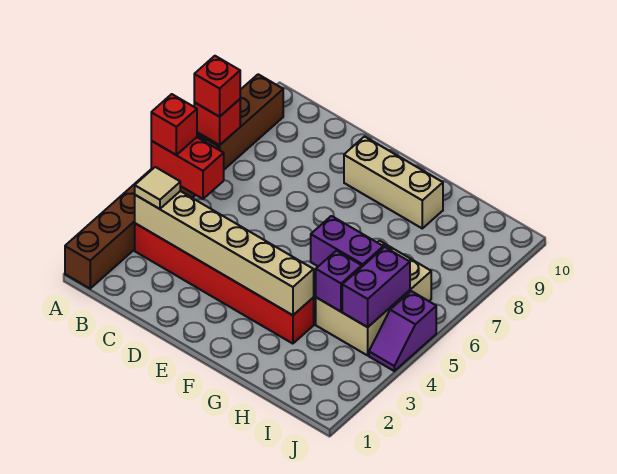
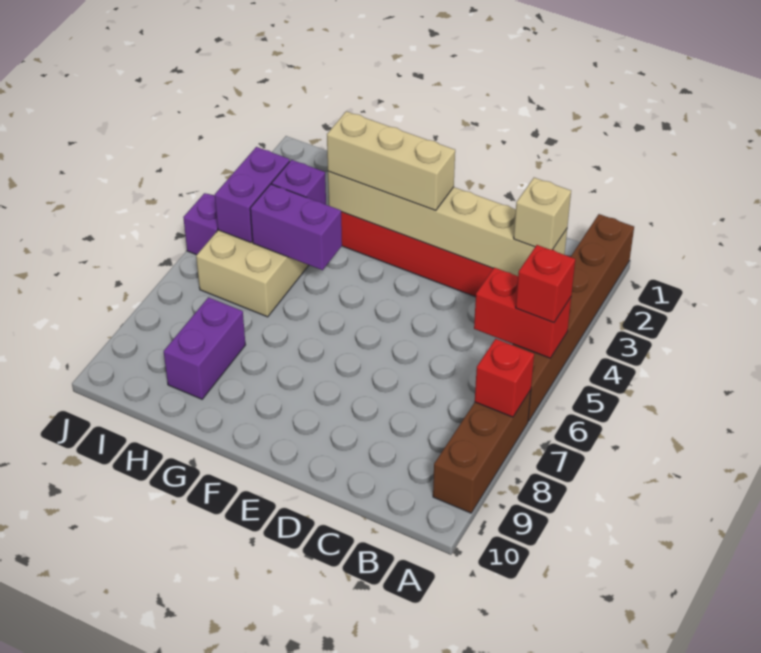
red 1x1 brick [194,56,240,117] -> none
tan 1x1 tile [135,167,180,209] -> tan 1x1 brick [514,178,571,250]
tan 1x3 brick [344,137,443,228] -> tan 1x3 brick moved to [327,111,455,211]
none -> purple 1x2 brick [164,297,245,399]

